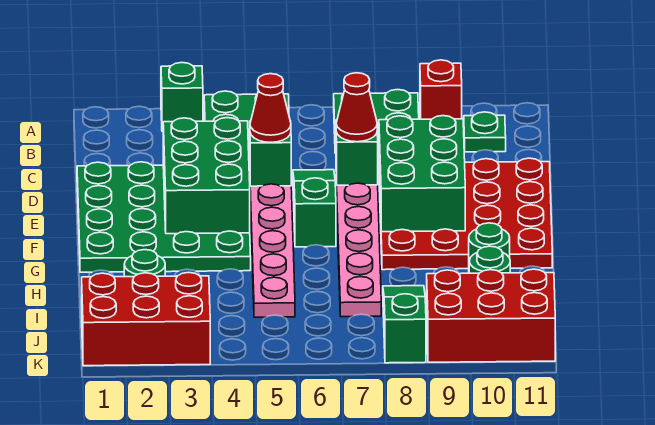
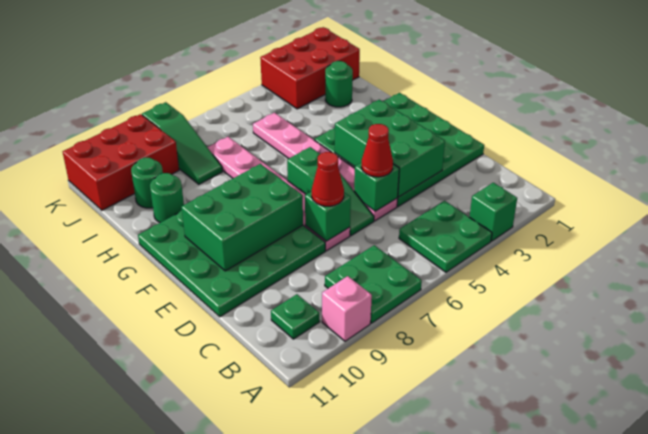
red 1x1 brick [420,60,462,119] -> pink 1x1 brick [322,276,372,341]
red 4x4 plate [379,158,552,270] -> green 4x4 plate [138,210,325,317]
green 2x3 brick [379,116,465,232] -> green 2x3 brick turned to [181,164,303,271]

